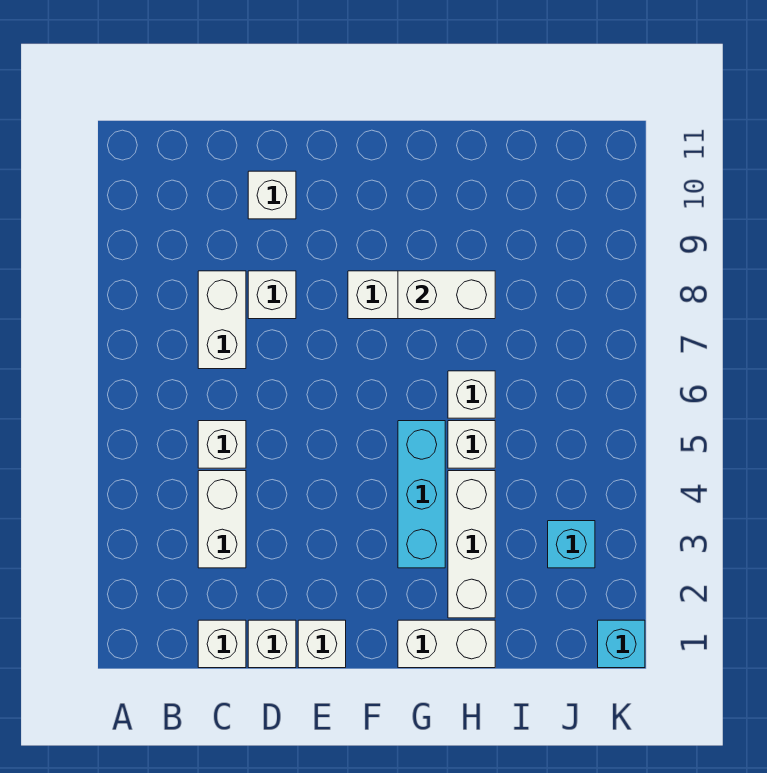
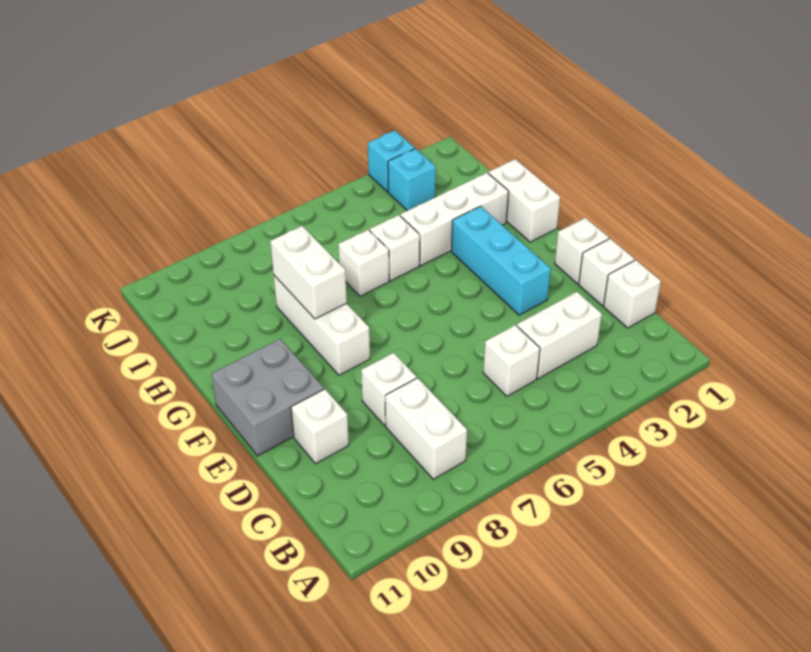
white 1x2 brick [198,271,246,369] -> white 1x2 brick turned to [385,378,467,479]
none -> grey 2x2 brick [211,339,324,456]
cyan 1x3 brick [398,421,445,568] -> cyan 1x3 brick turned to [451,206,551,315]
cyan 1x1 brick [598,620,645,668] -> cyan 1x1 brick moved to [368,131,415,192]

